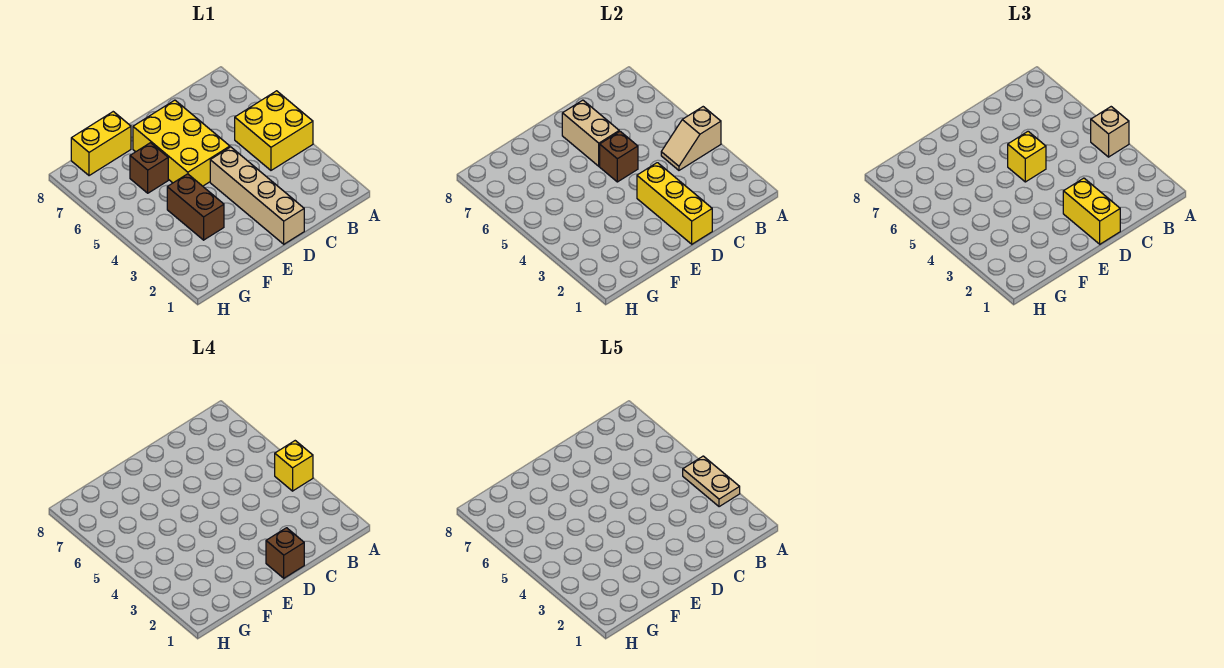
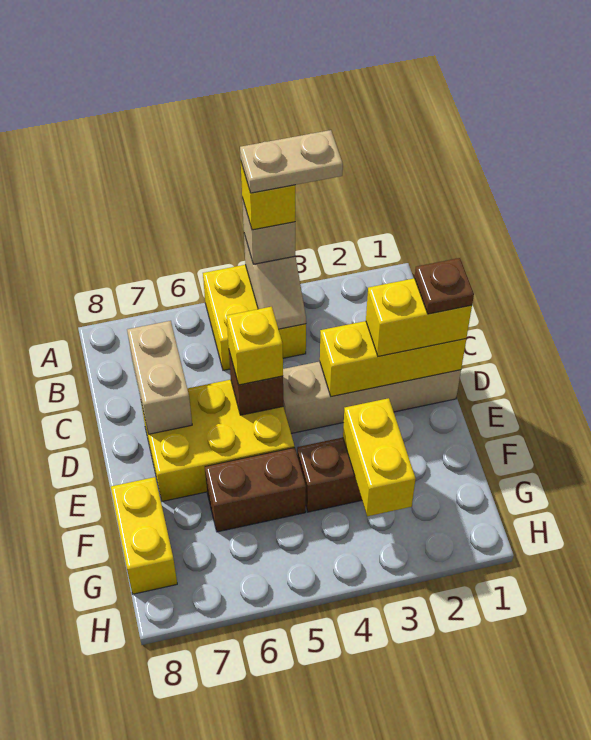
brown 1x1 brick [266,528,304,578] -> brown 1x1 plate [415,258,474,314]
tan 1x2 brick [562,100,619,166] -> tan 1x2 brick turned to [127,321,192,434]
none -> yellow 1x2 brick [343,398,416,516]
brown 1x1 brick [130,143,168,193] -> brown 1x2 brick [205,448,306,532]

